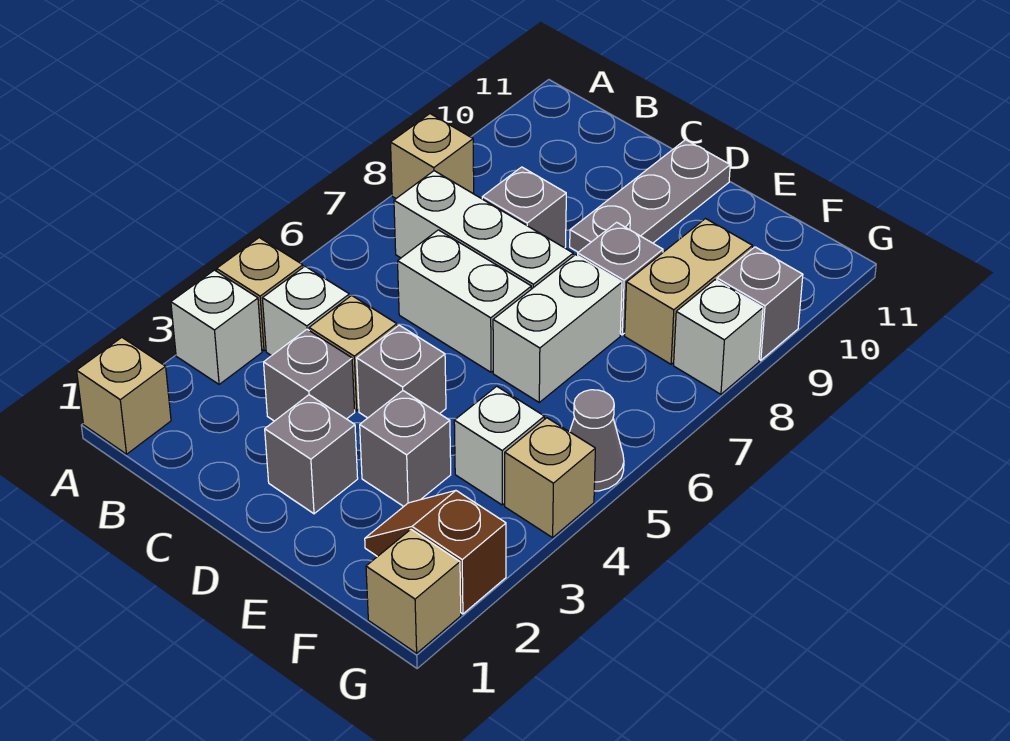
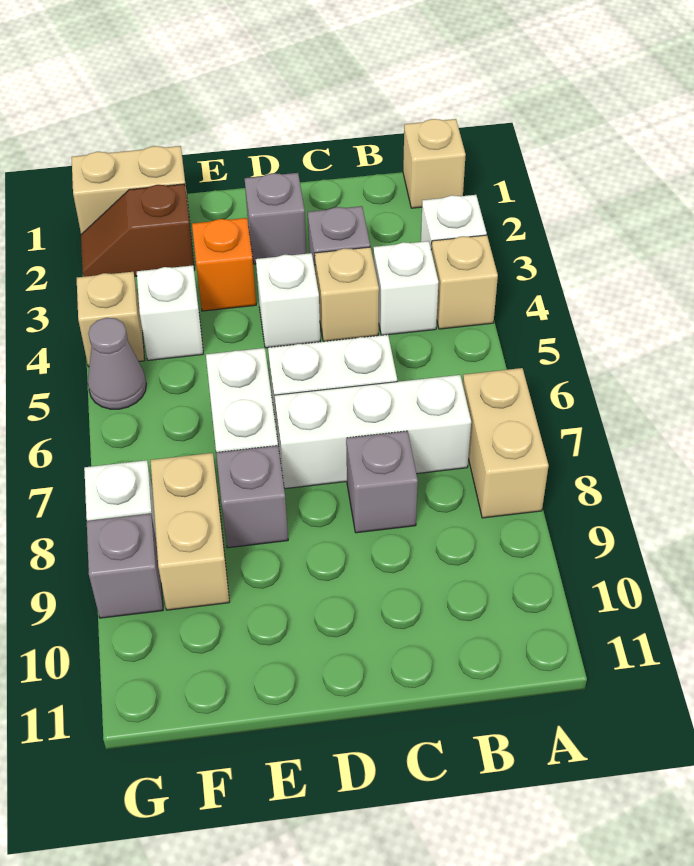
tan 1x1 brick [391,114,474,198] -> tan 1x2 brick [463,368,549,518]
grey 1x1 brick [357,325,446,418] -> white 1x1 brick [256,253,320,348]
grey 1x3 plate [570,140,730,252] -> none
grey 1x1 brick [360,391,451,507] -> orange 1x1 brick [192,218,256,311]
brown 1x2 slope [365,491,506,614] -> brown 1x2 slope turned to [81,184,195,277]
tan 1x1 brick [366,529,461,653] -> tan 1x2 brick [72,146,189,234]

